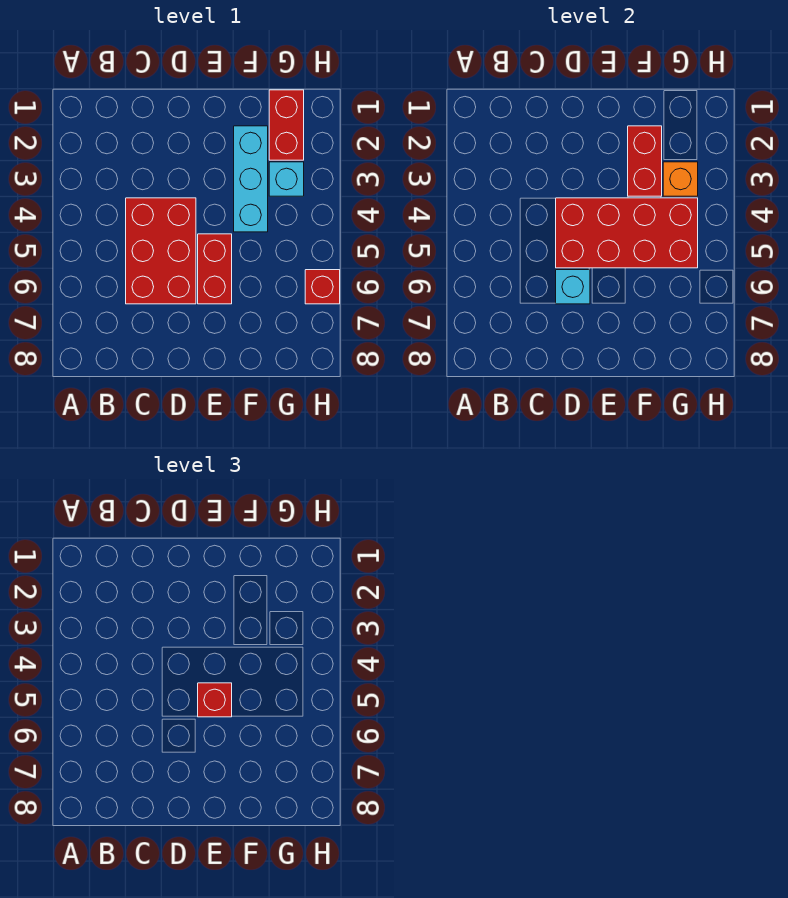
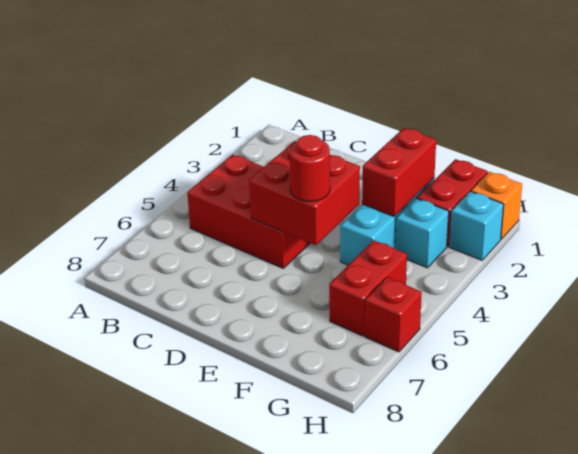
red 2x3 brick [126,198,196,304] -> red 2x3 brick turned to [187,154,310,268]
red 2x4 brick [556,198,698,268] -> red 2x2 brick [249,141,360,245]
cyan 1x1 brick [556,270,590,304] -> cyan 1x1 brick moved to [449,191,504,260]
red 1x2 brick [198,234,232,304] -> red 1x2 brick moved to [329,240,407,336]
red 1x1 brick [198,683,232,717] -> red 1x1 round brick [289,135,330,202]
orange 1x1 brick [663,162,698,196] -> orange 1x1 brick moved to [471,172,522,239]

